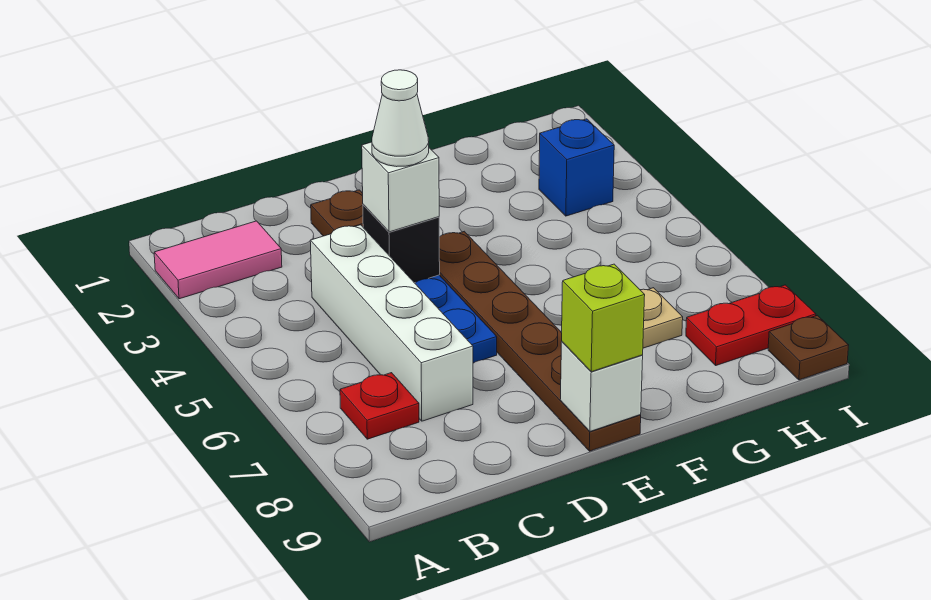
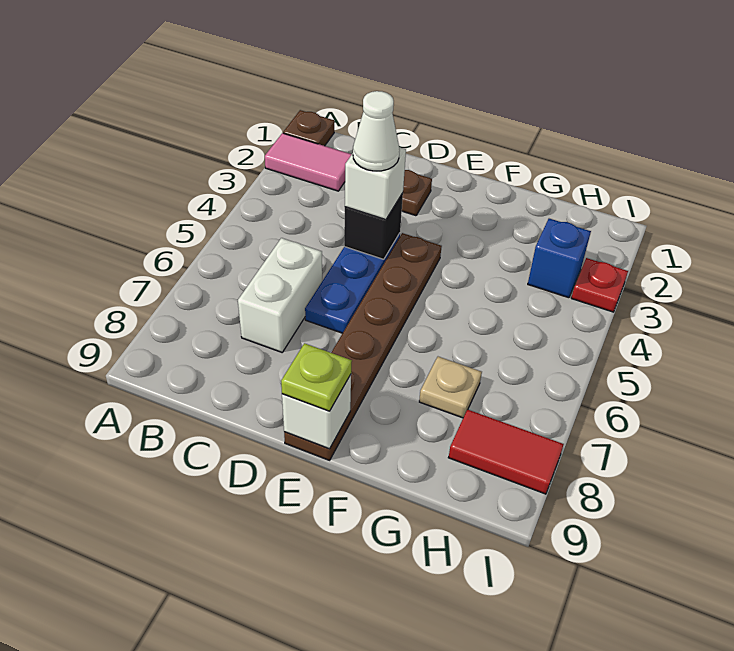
red 1x1 plate [340,373,419,439] -> red 1x1 plate moved to [571,258,628,312]
white 1x4 brick [310,225,473,421] -> white 1x2 brick [238,238,322,352]
lime 1x1 brick [562,264,645,372] -> lime 1x1 plate [281,343,352,411]
red 1x2 plate [686,285,816,365] -> red 1x2 tile [448,410,564,494]
brown 1x1 plate [768,315,849,380] -> brown 1x1 plate moved to [283,110,334,146]

